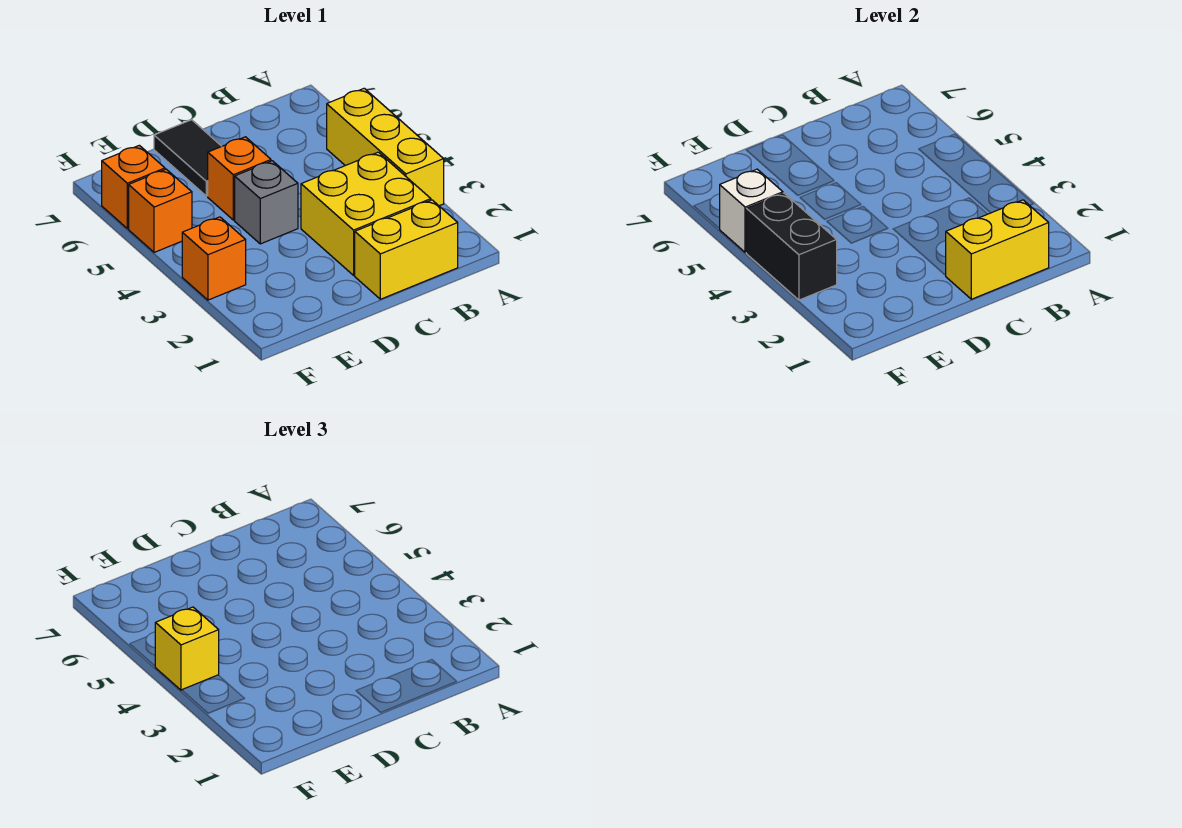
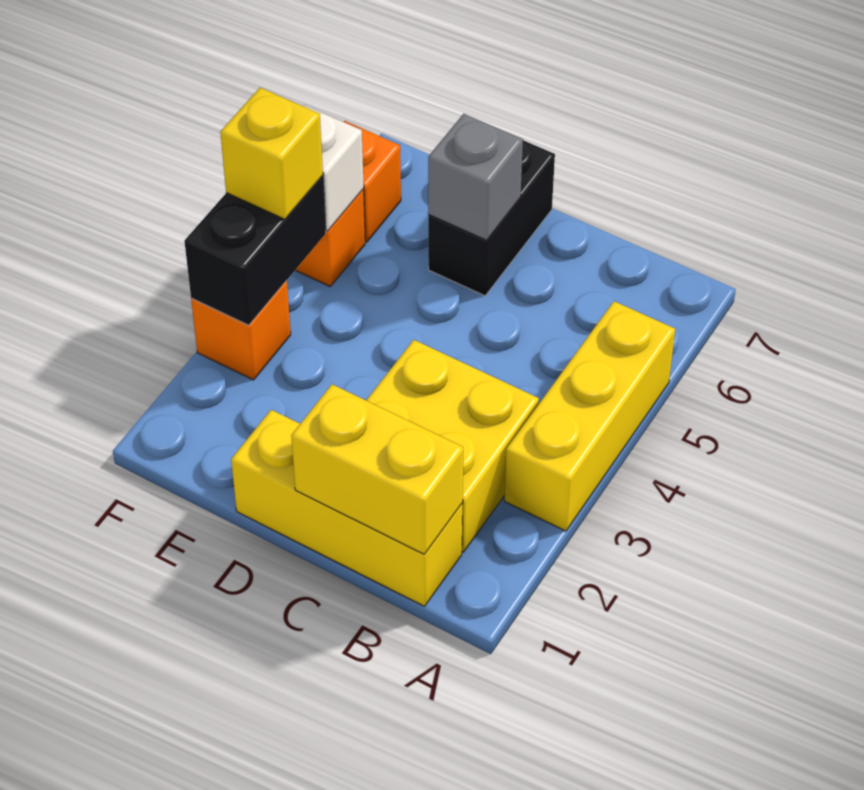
yellow 1x2 brick [355,200,458,299] -> yellow 1x3 brick [231,410,463,606]
grey 1x1 brick [235,161,298,244] -> grey 1x1 brick moved to [428,114,523,240]
orange 1x1 brick [208,137,271,220] -> none
black 1x2 tile [154,120,222,196] -> black 1x2 brick [428,140,555,296]

